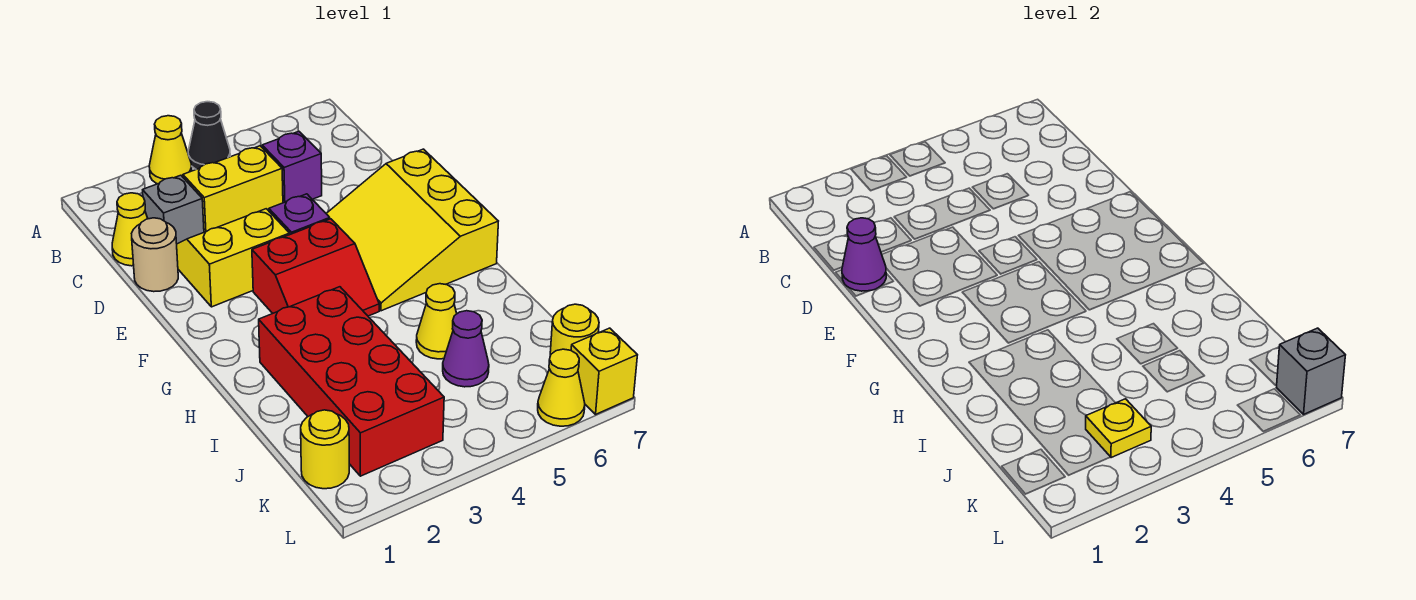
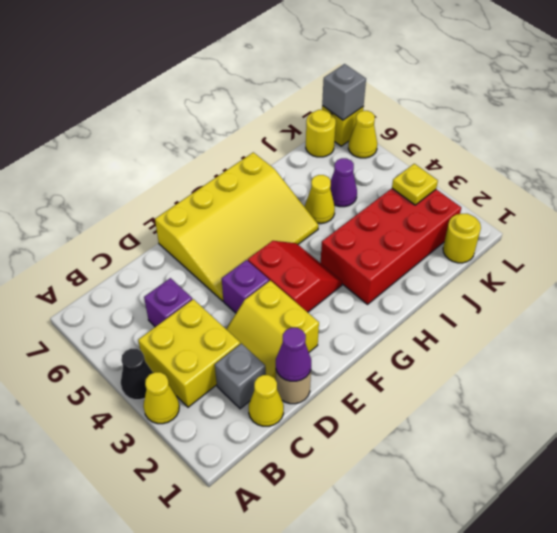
yellow 1x2 brick [183,146,283,232] -> yellow 2x2 brick [138,299,240,407]
yellow 3x3 slope [326,149,498,311] -> yellow 3x4 slope [155,152,319,301]

